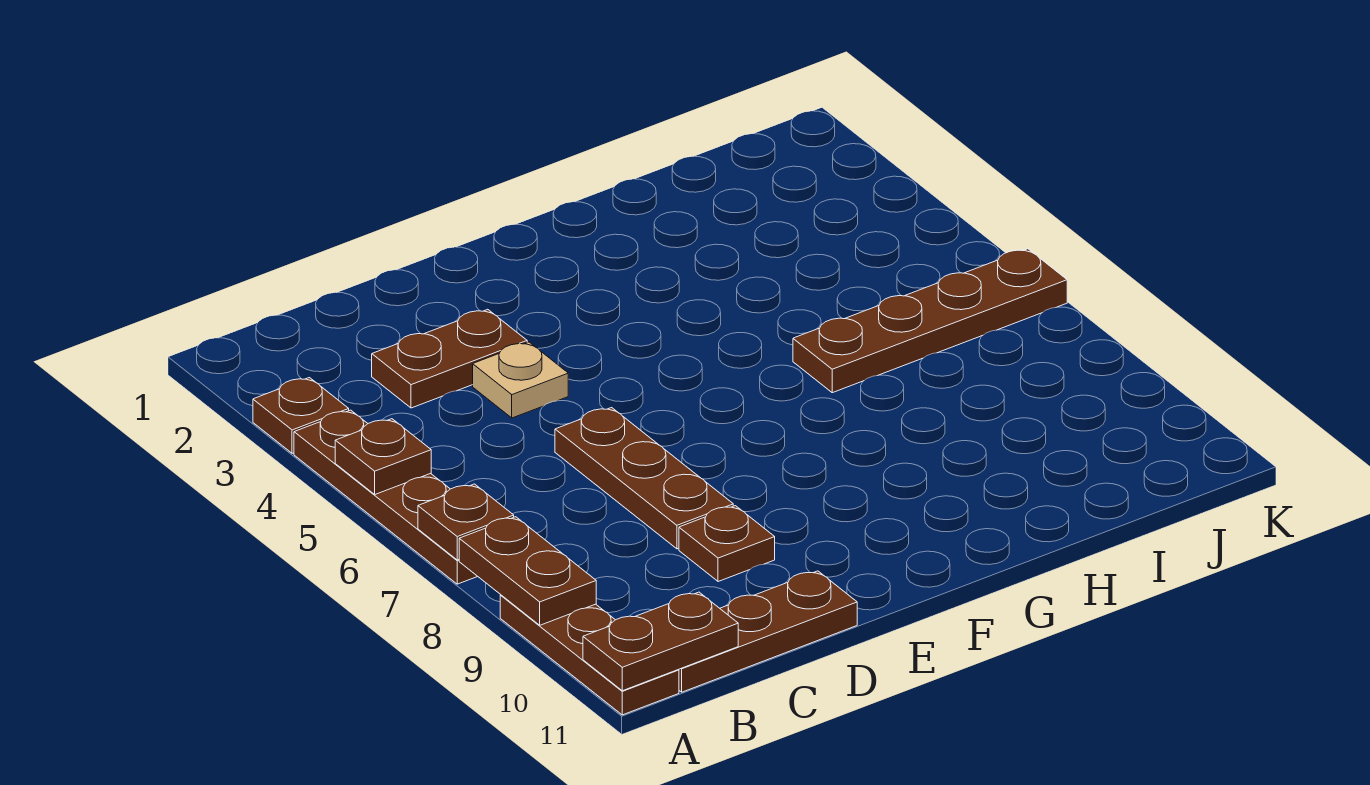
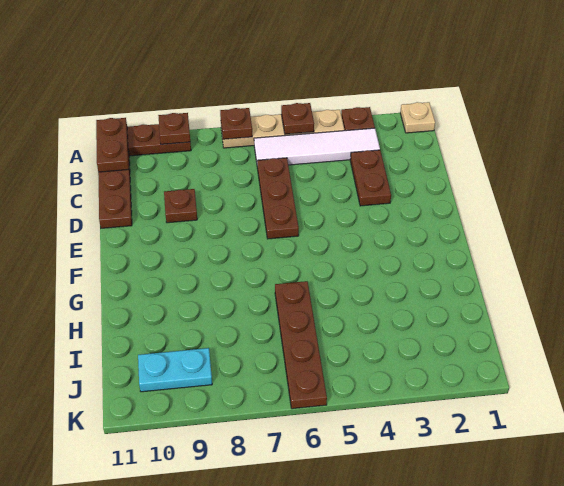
brown 1x4 plate [294,410,478,584] -> tan 1x4 plate [221,110,344,148]
brown 1x2 plate [459,517,596,625] -> brown 1x1 plate [158,113,190,144]
none -> white 1x4 tile [254,128,380,165]
tan 1x1 plate [473,342,568,418] -> tan 1x1 plate moved to [400,102,435,133]
brown 1x3 plate [555,408,733,549] -> brown 1x3 plate turned to [257,158,299,239]
none -> cyan 1x2 plate [138,348,212,392]

